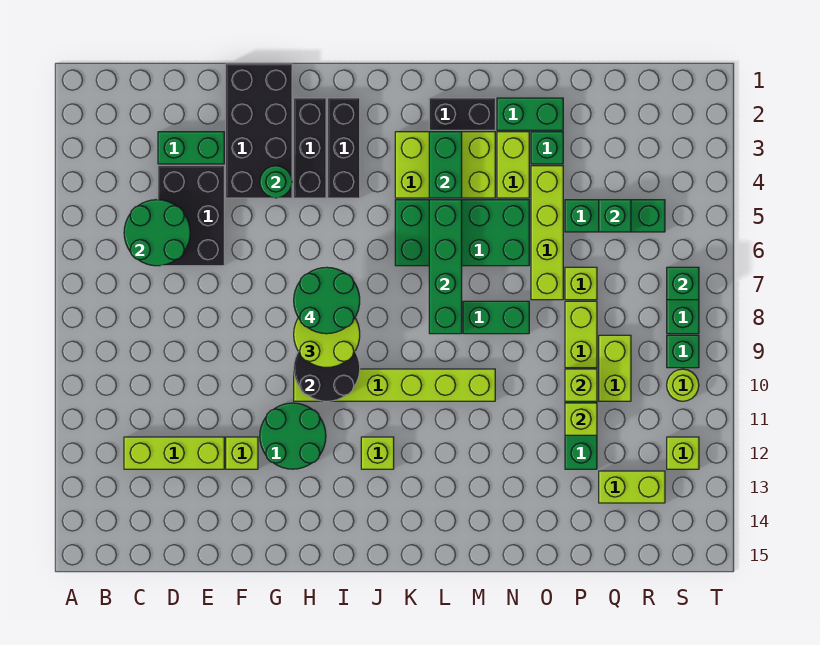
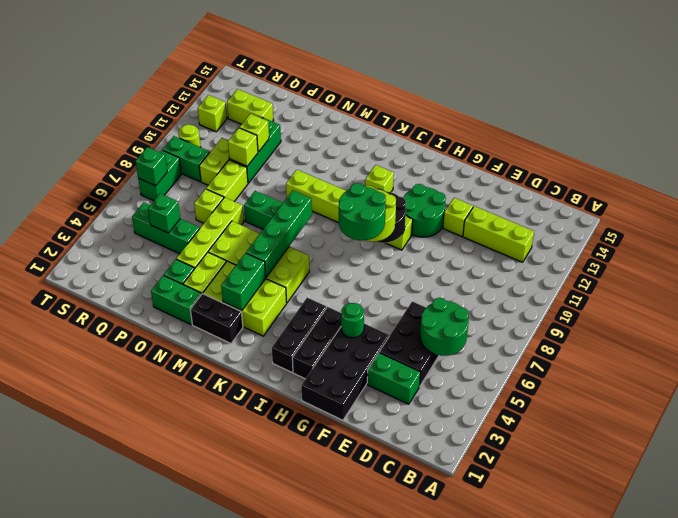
green 2x4 brick [395,200,529,266] -> lime 2x4 brick [208,221,309,303]
green 1x1 brick [667,335,699,368] -> green 1x2 brick [163,136,210,182]

